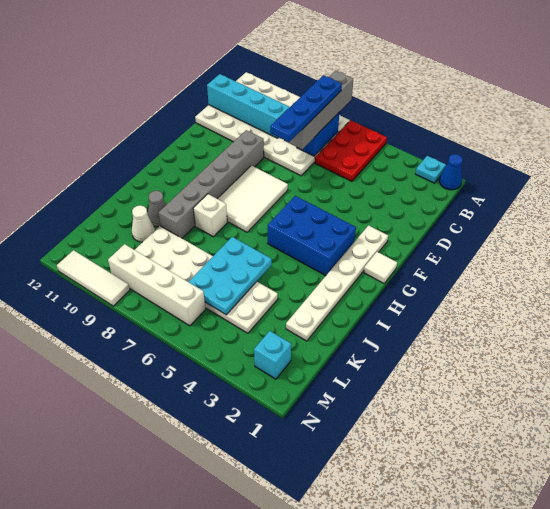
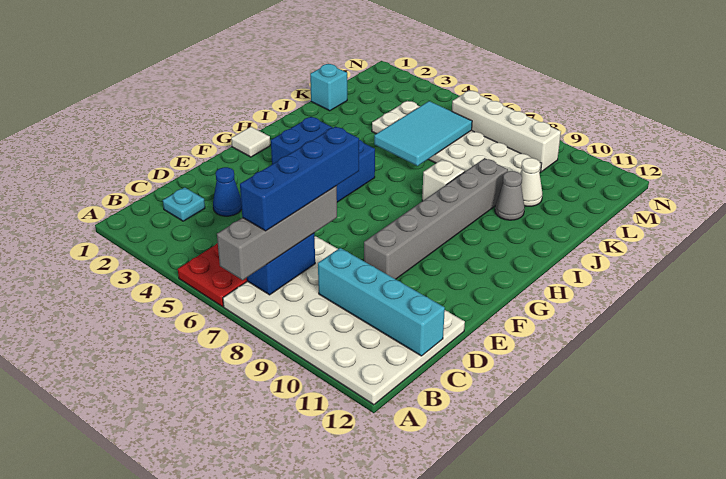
blue 1x1 cone [439,154,463,190] -> blue 1x1 cone moved to [213,167,242,216]
cyan 1x1 plate [416,156,446,183] -> cyan 1x1 plate moved to [163,187,205,221]
blue 1x4 plate [270,75,342,142] -> blue 1x4 brick [240,127,359,231]
white 1x6 plate [286,225,388,341] -> none
white 2x3 tile [217,166,288,232] -> none
cyan 2x3 plate [189,237,272,315] -> cyan 2x3 tile [374,101,472,166]
cyan 1x1 brick [254,331,291,379] -> cyan 1x1 brick moved to [310,64,347,111]
white 1x3 tile [57,250,130,306] -> none

